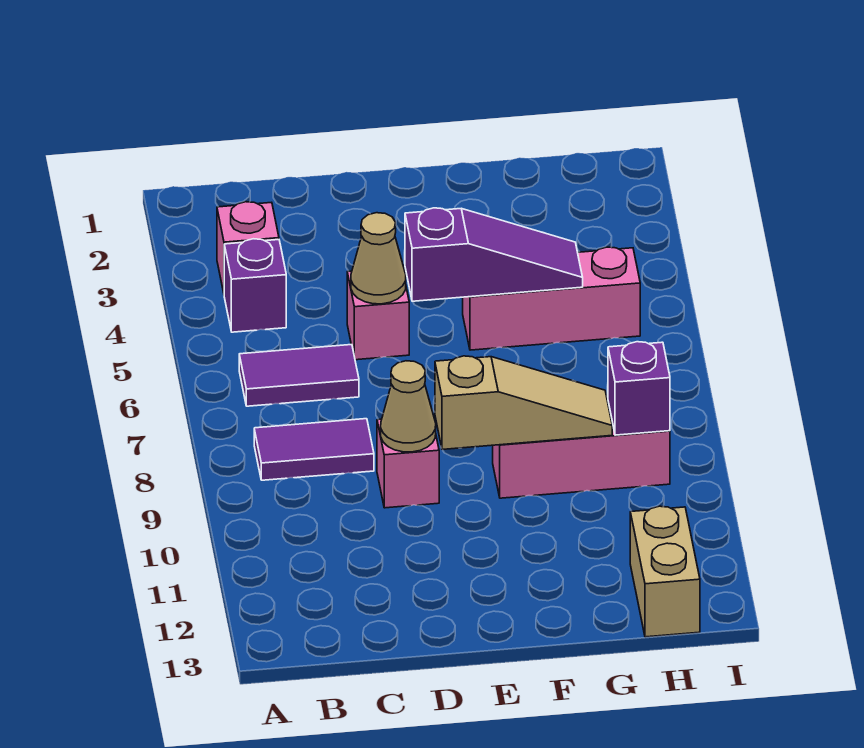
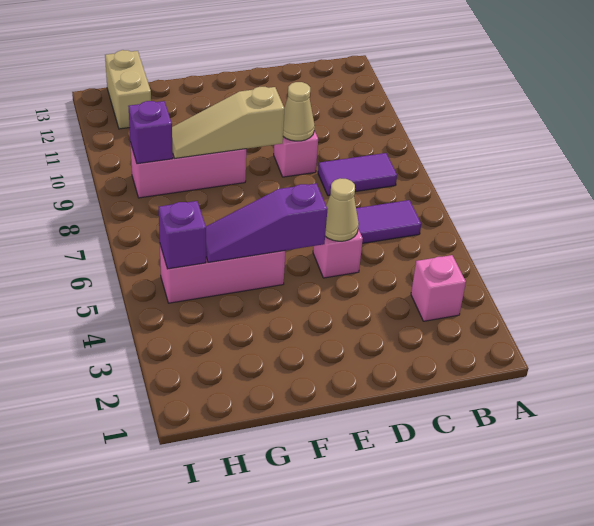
purple 1x1 brick [224,239,286,332] -> purple 1x1 brick moved to [159,201,206,269]

